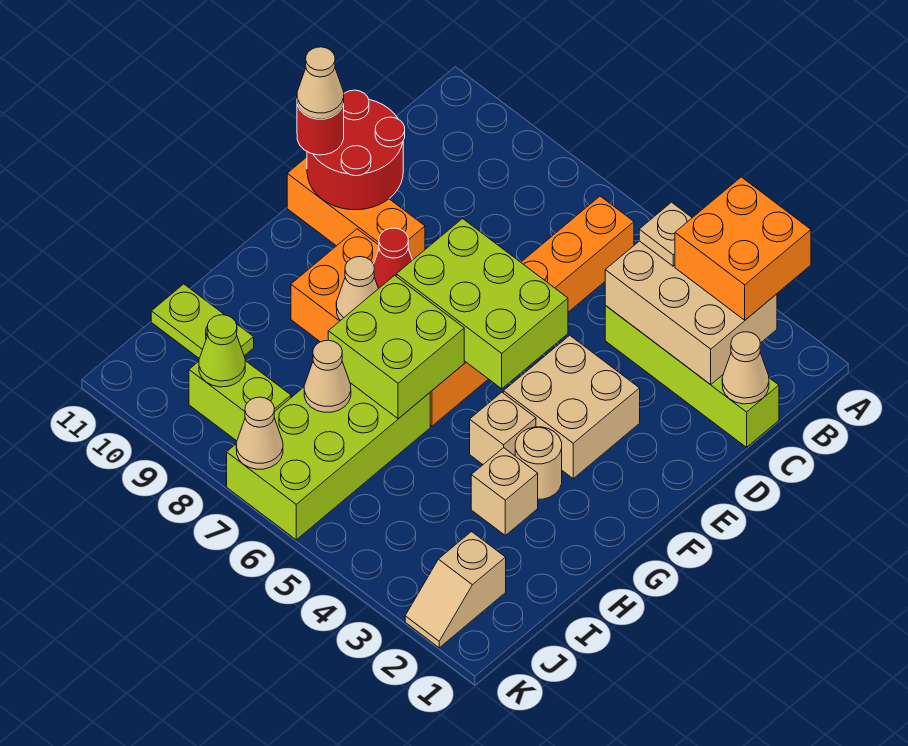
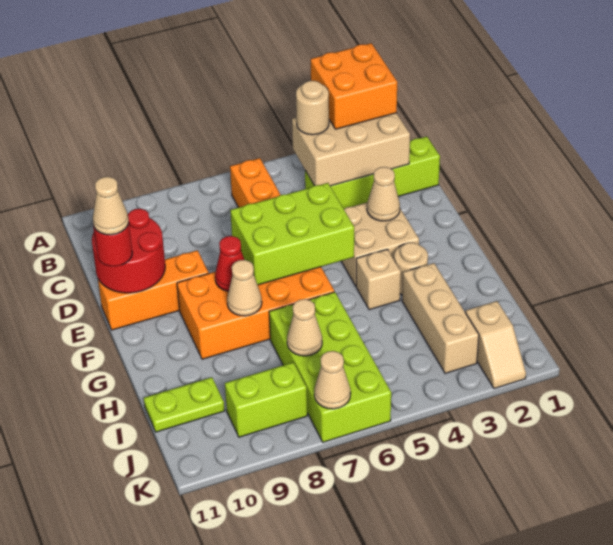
tan 1x1 plate [639,202,692,266] -> tan 1x1 round brick [296,81,329,135]
tan 1x1 cone [722,332,769,404] -> tan 1x1 cone moved to [367,167,400,221]
lime 2x2 brick [328,275,464,419] -> none
tan 1x1 brick [471,448,538,535] -> tan 1x3 brick [402,263,479,373]
lime 1x1 cone [199,315,245,387] -> none

